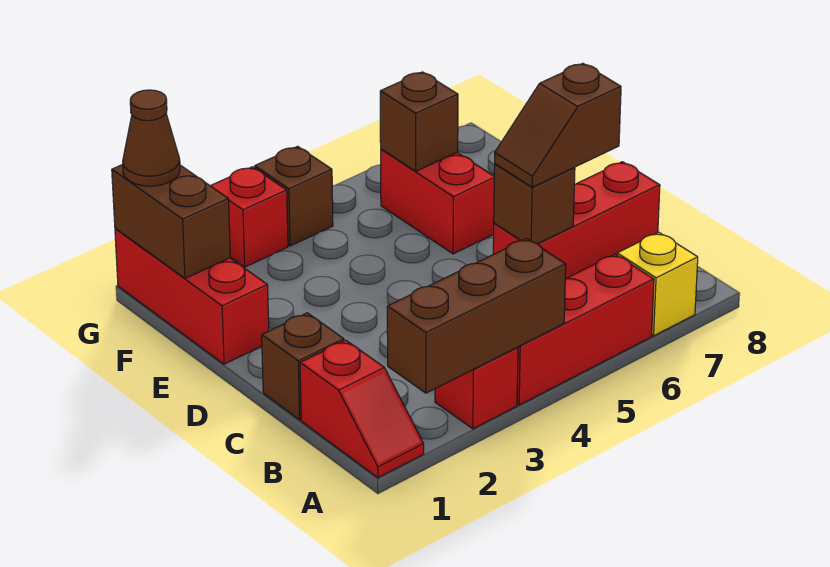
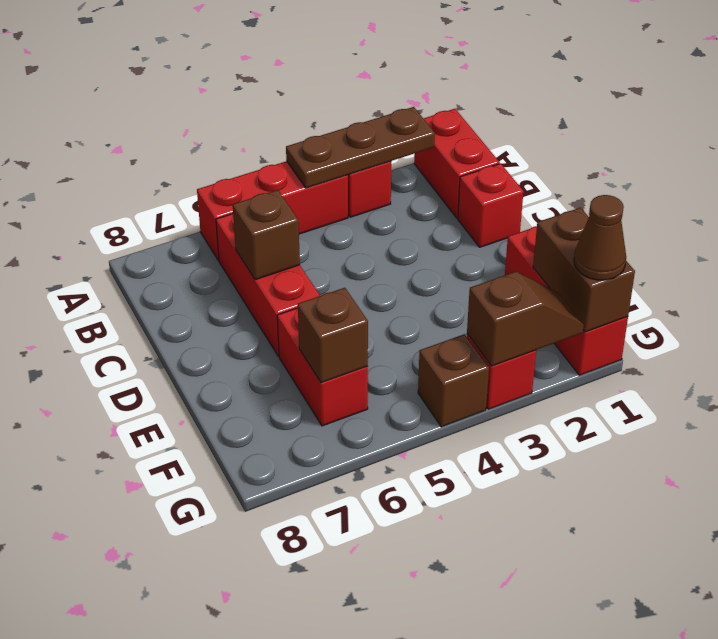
red 1x2 slope [300,340,424,478] -> red 1x2 brick [414,109,500,218]
brown 1x3 brick [387,238,566,393] -> brown 1x3 plate [286,107,435,188]
yellow 1x1 brick [617,233,698,336] -> none
brown 1x1 brick [262,313,344,420] -> red 1x1 brick [458,164,523,247]
red 1x3 brick [493,162,660,279] -> red 1x3 brick turned to [216,214,320,356]
brown 1x2 slope [495,63,621,187] -> brown 1x2 slope moved to [467,272,584,366]

